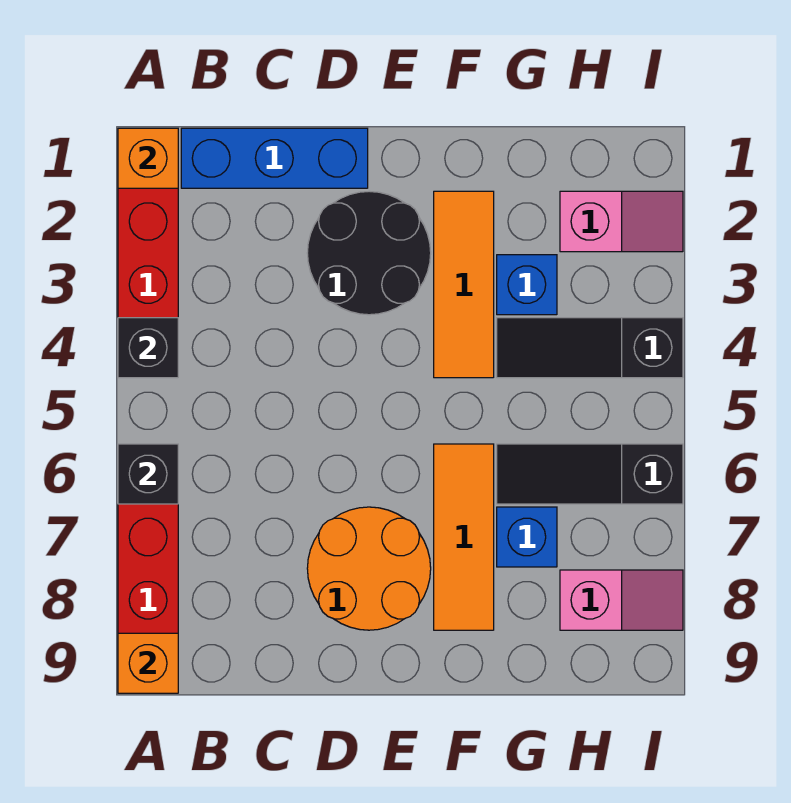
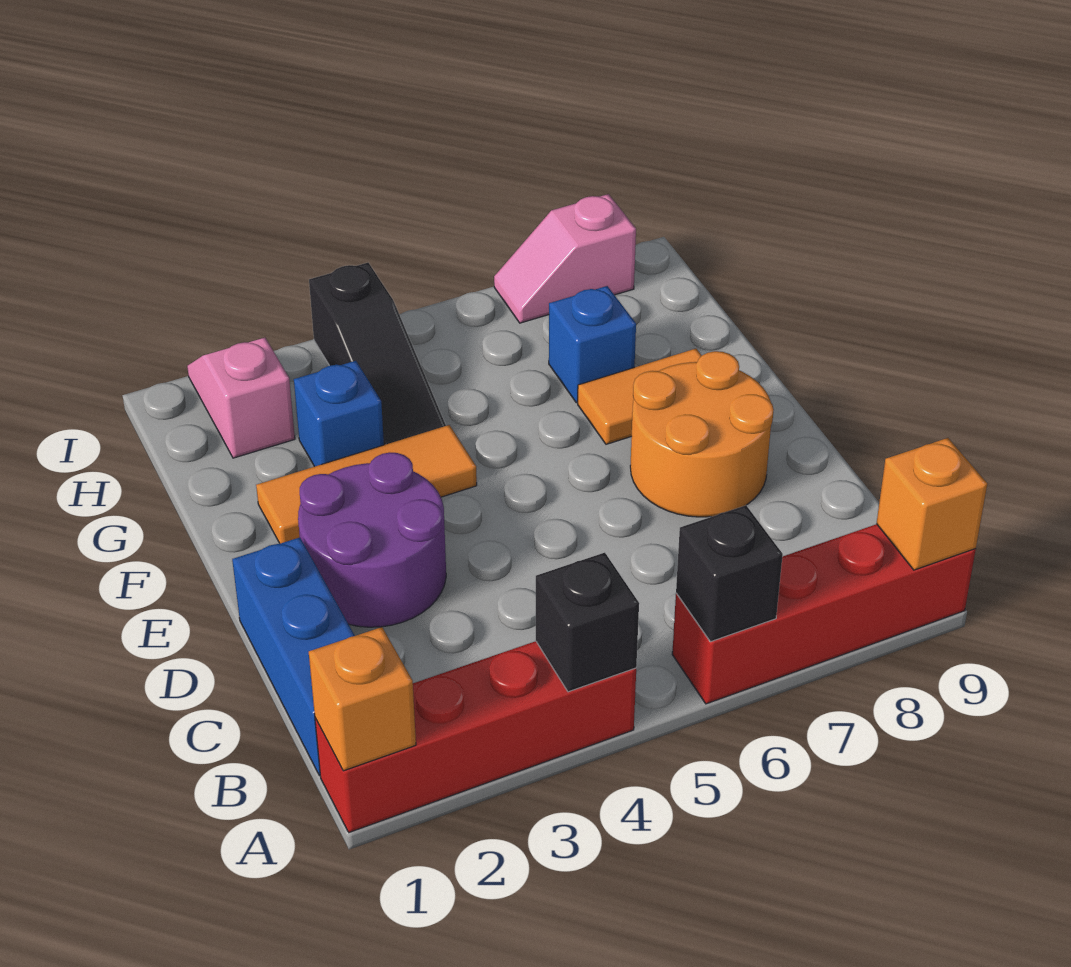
black 2x2 round brick [307,191,431,315] -> purple 2x2 round brick [298,453,446,627]
orange 1x3 tile [434,444,494,630] -> orange 1x2 tile [578,349,702,444]
black 1x3 slope [497,444,683,504] -> none
pink 1x2 slope [560,570,683,630] -> pink 1x2 slope turned to [494,194,636,323]

